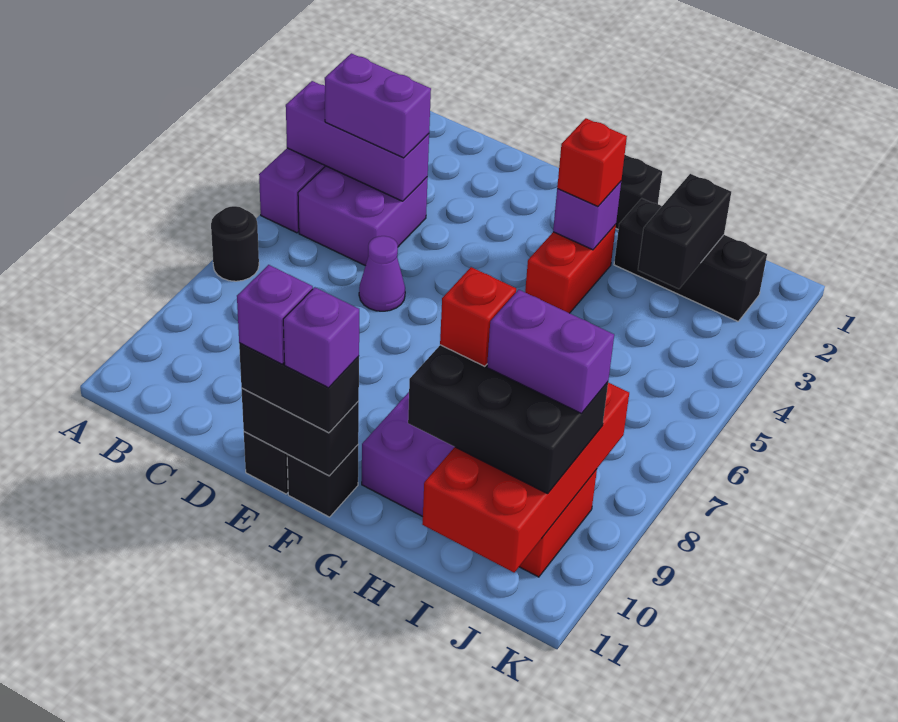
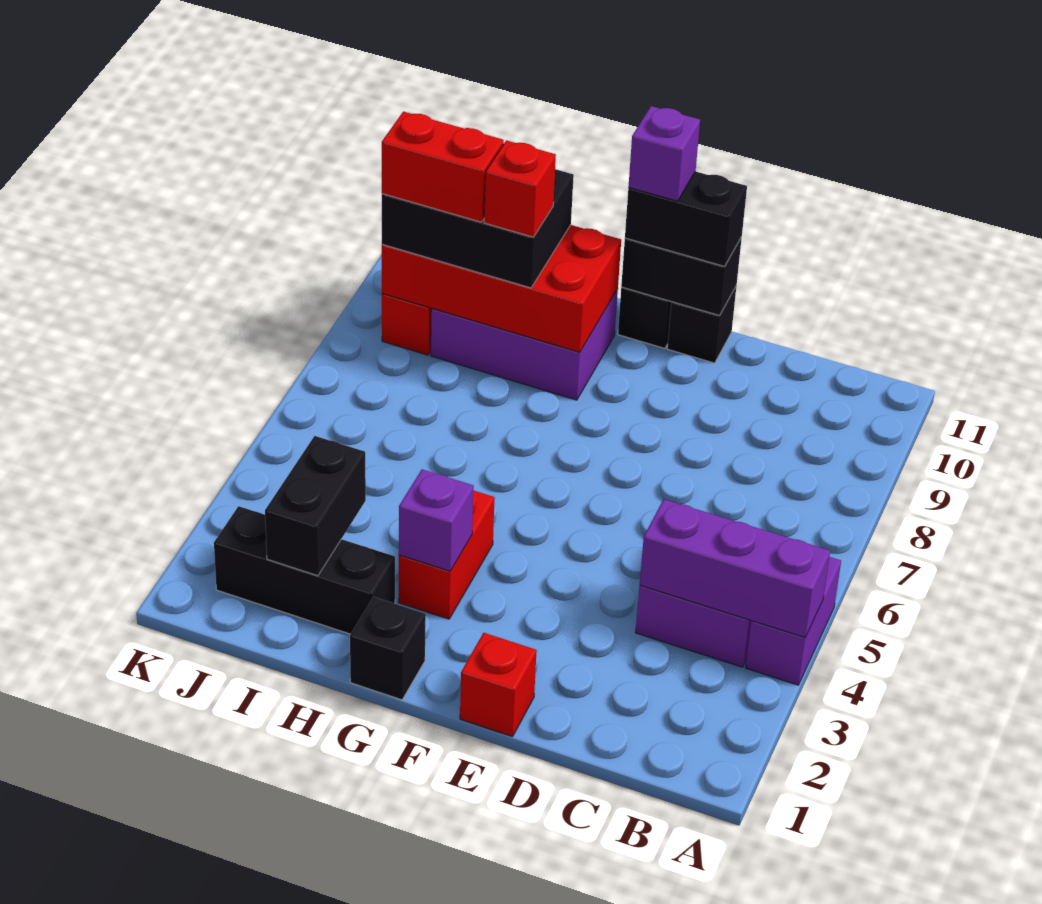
black 1x1 round brick [211,206,259,281] -> none
purple 1x2 brick [325,53,431,158] -> none
purple 1x1 cone [359,236,405,311] -> none
purple 1x1 brick [237,265,313,364] -> none
red 1x1 brick [557,118,627,206] -> red 1x1 brick moved to [460,633,537,737]
red 2x4 brick [422,383,629,572] -> red 2x4 brick turned to [382,225,621,352]
purple 1x2 brick [487,290,614,413] -> red 1x2 brick [382,112,504,222]

